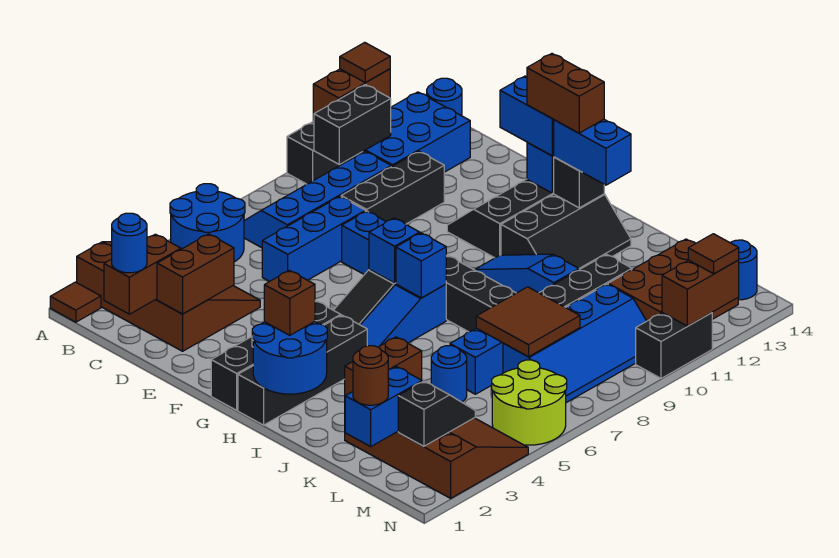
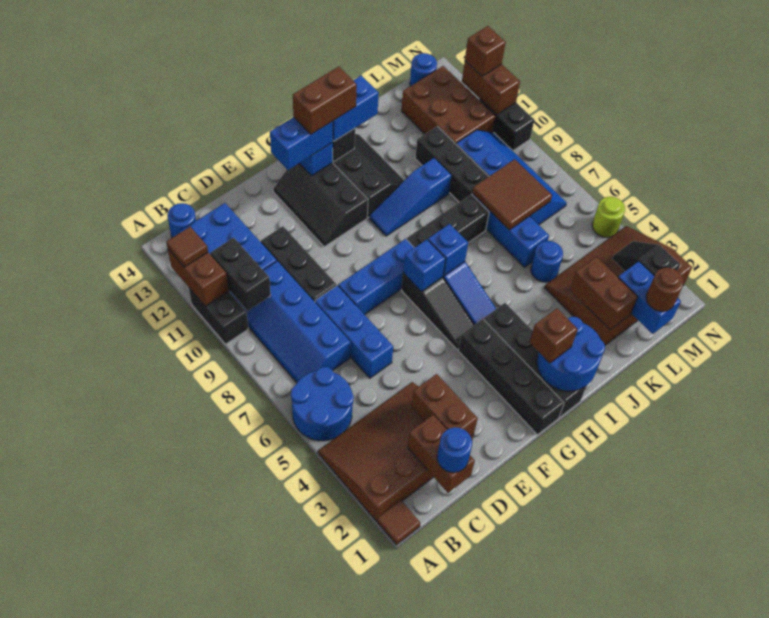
lime 2x2 round brick [492,360,567,445] -> lime 1x1 round brick [592,197,625,238]
brown 1x1 tile [688,234,739,274] -> brown 1x1 brick [465,26,506,76]

